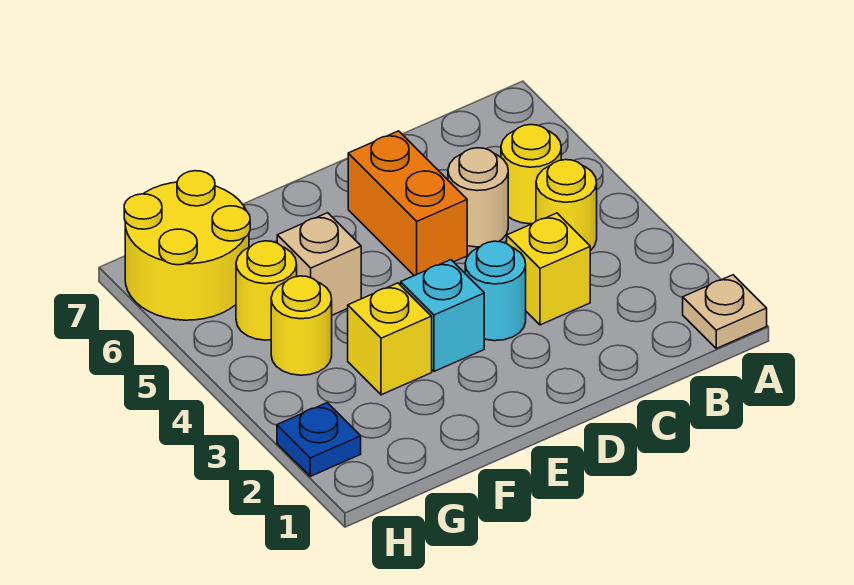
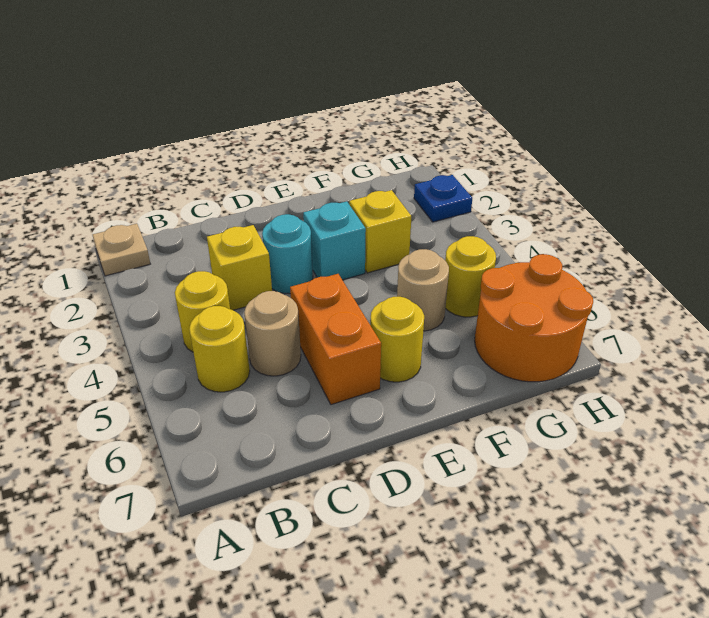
tan 1x1 brick [277,213,361,315] -> tan 1x1 round brick [397,249,449,331]
yellow 1x1 round brick [271,276,332,375] -> yellow 1x1 round brick moved to [370,297,424,382]
yellow 2x2 round brick [124,171,250,320] -> orange 2x2 round brick [475,254,593,382]

